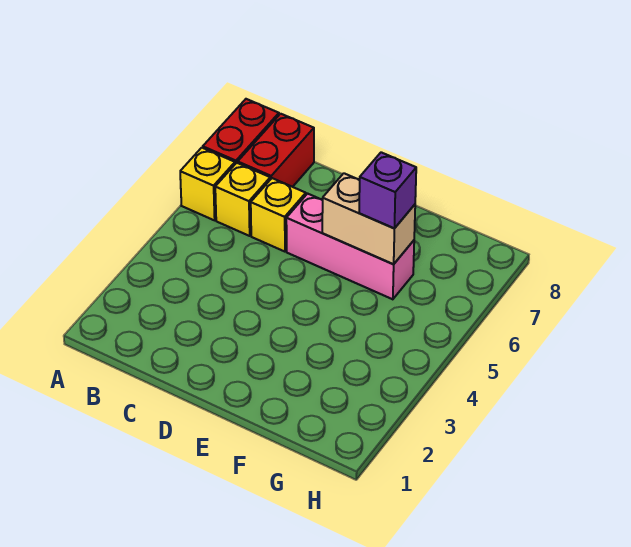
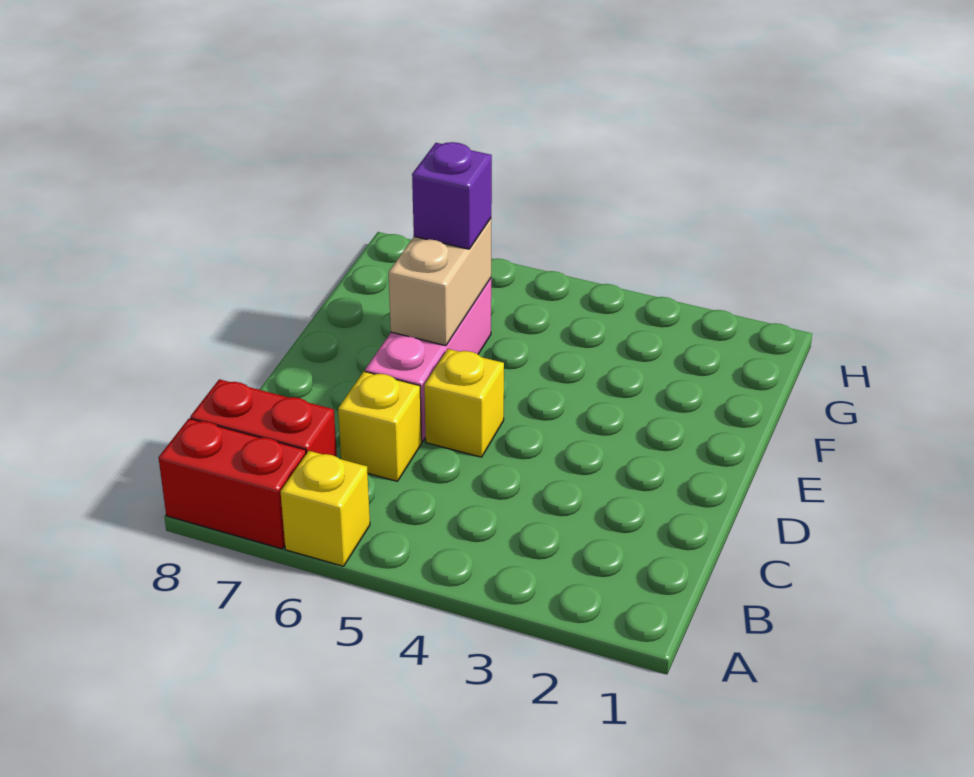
yellow 1x1 brick [215,163,270,236] -> yellow 1x1 brick moved to [424,349,504,457]

